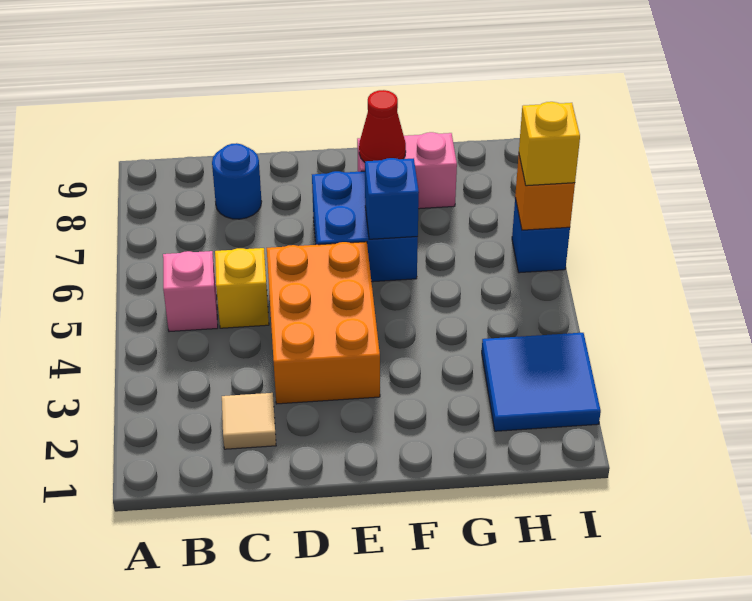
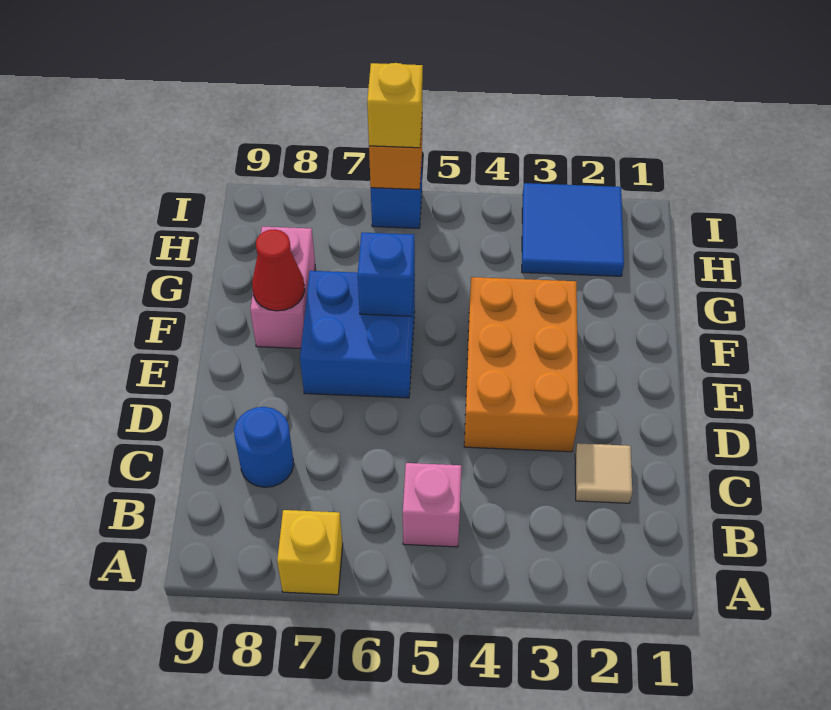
yellow 1x1 brick [215,248,269,328] -> yellow 1x1 brick moved to [277,510,343,595]
orange 2x3 brick [267,242,380,404] -> orange 2x3 brick turned to [464,277,578,452]

